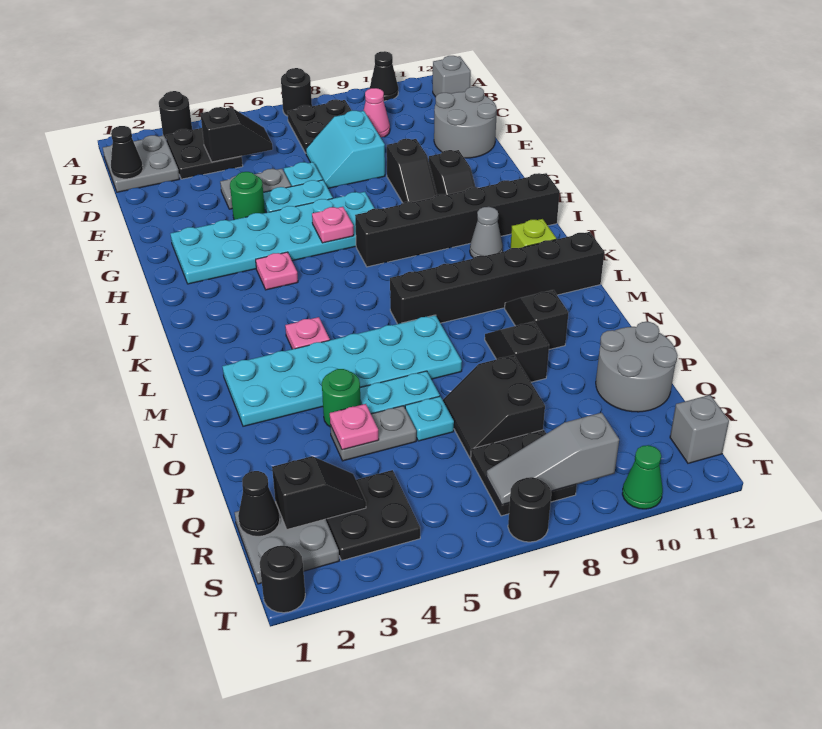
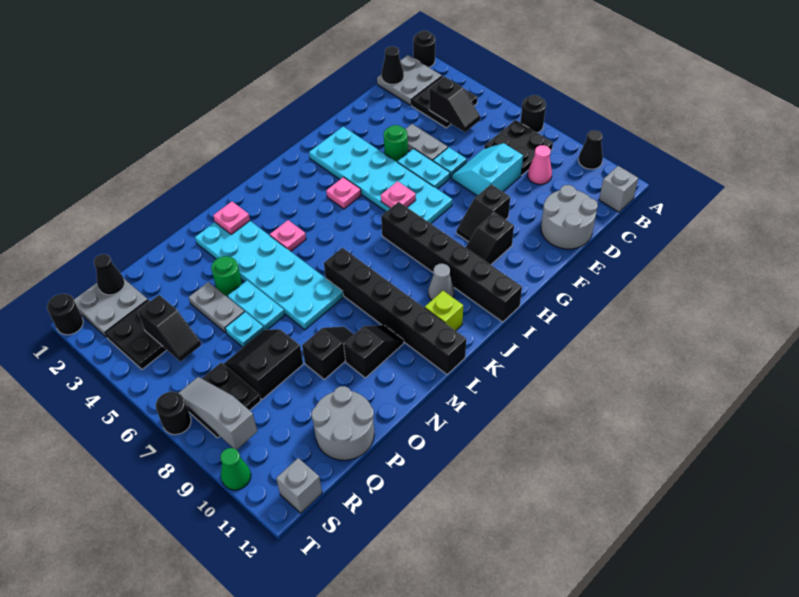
black 1x1 round brick [159,91,192,139] -> black 1x1 round brick moved to [413,31,435,67]
pink 1x1 plate [330,404,379,450] -> pink 1x1 plate moved to [213,202,250,234]
black 1x2 slope [272,456,366,529] -> black 1x2 slope moved to [138,295,201,362]

